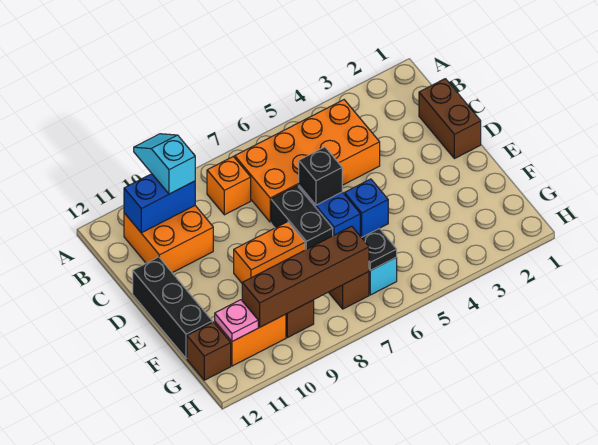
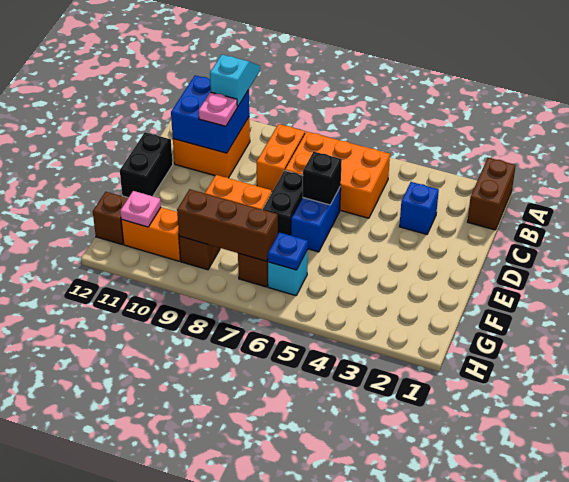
orange 2x4 brick [235,100,380,222] -> orange 2x3 brick [285,131,390,218]
orange 1x1 brick [207,156,251,215] -> orange 1x2 brick [256,124,305,192]
blue 1x2 brick [124,174,195,233] -> blue 2x2 brick [171,75,249,153]
brown 1x2 brick [419,79,481,159] -> brown 1x2 brick moved to [468,158,516,230]
none -> pink 1x1 plate [199,92,237,126]
black 1x3 brick [133,257,212,359] -> black 1x2 brick [120,132,173,198]
blue 1x1 brick [345,179,388,237] -> blue 1x1 brick moved to [399,182,439,234]
black 1x1 plate [362,228,397,270] -> blue 1x1 plate [268,232,308,270]
brown 1x4 brick [242,226,369,327] -> brown 1x3 brick [177,189,278,261]

